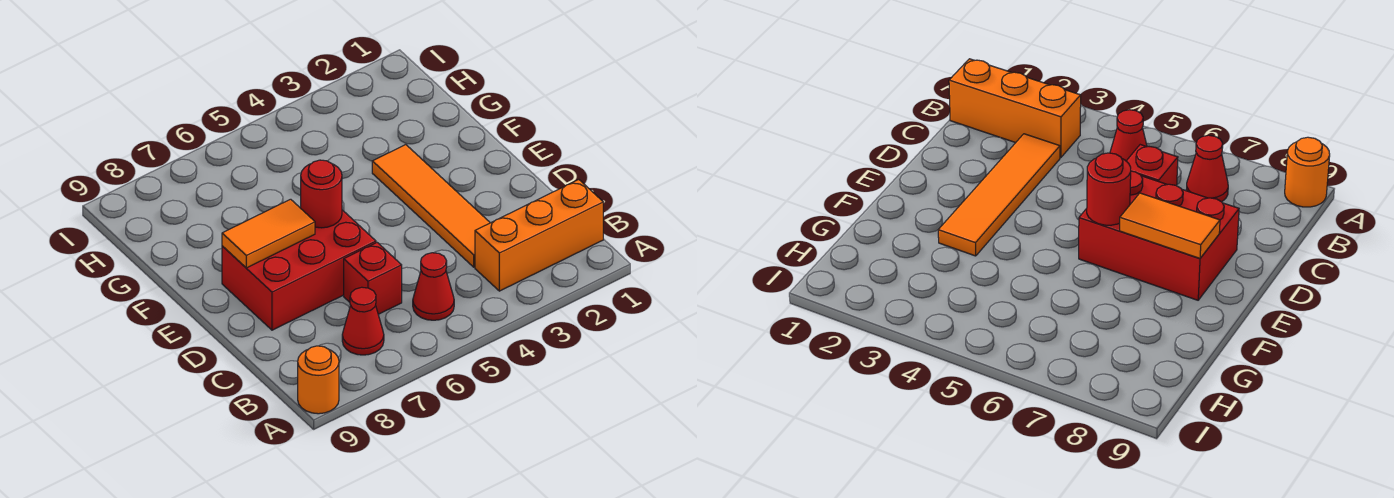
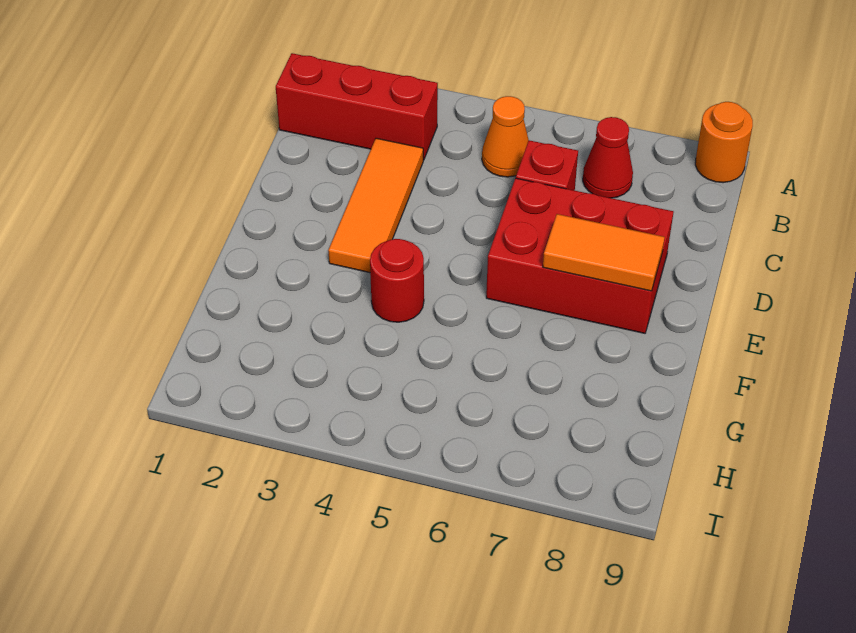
orange 1x3 brick [475,180,603,291] -> red 1x3 brick [276,53,438,160]
red 1x1 cone [413,253,454,320] -> orange 1x1 cone [482,96,529,177]
orange 1x4 tile [372,145,490,267] -> orange 1x3 tile [328,138,423,273]
red 1x1 round brick [301,160,342,228] -> red 1x1 round brick moved to [370,239,424,322]

